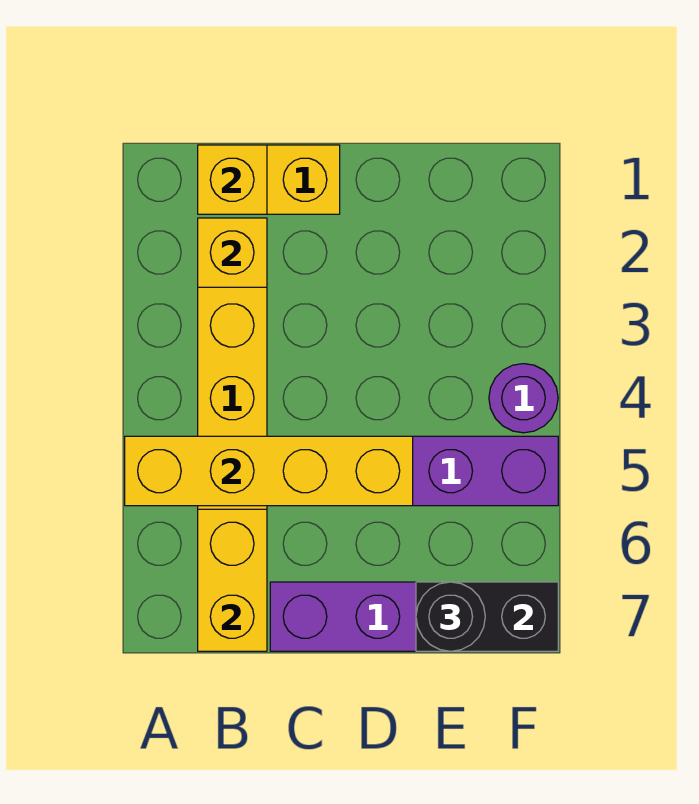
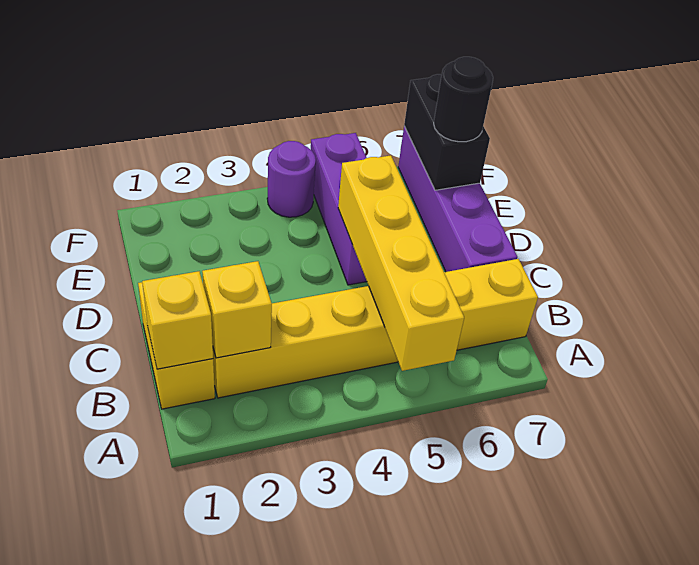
yellow 1x2 brick [198,509,267,651] -> none

